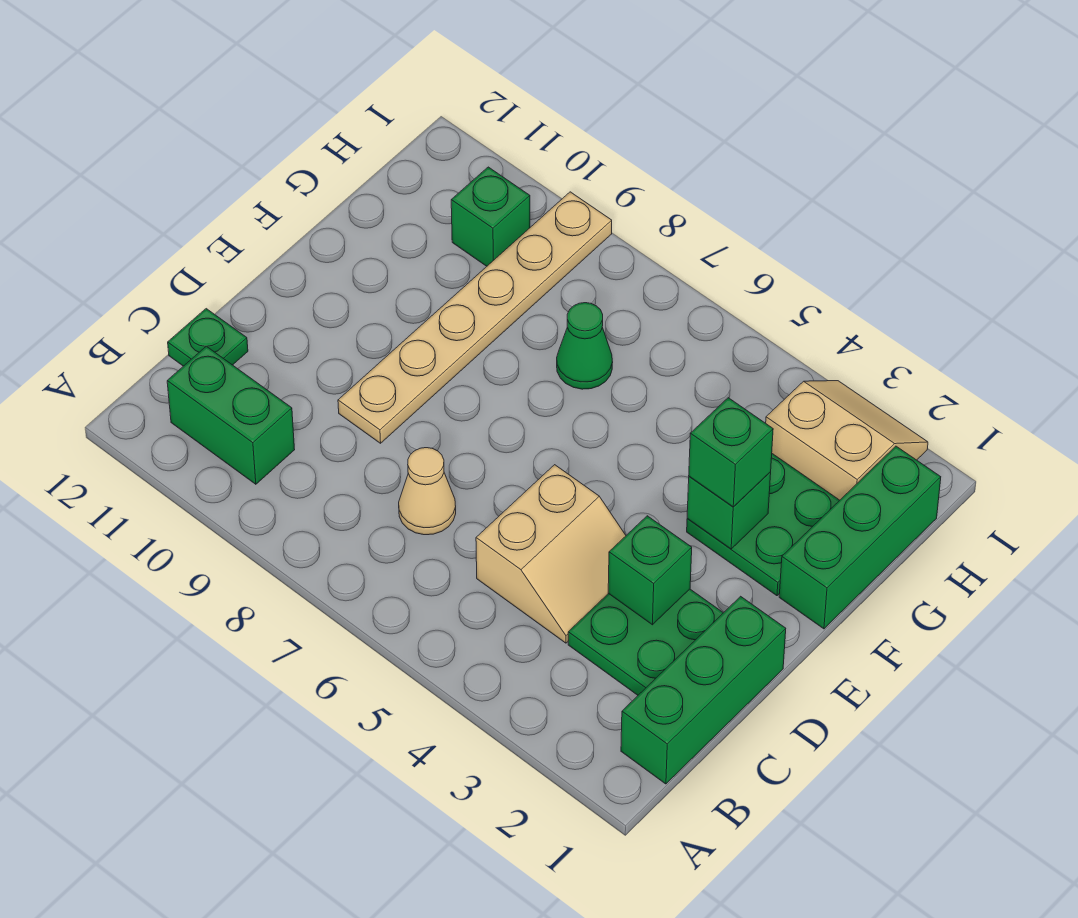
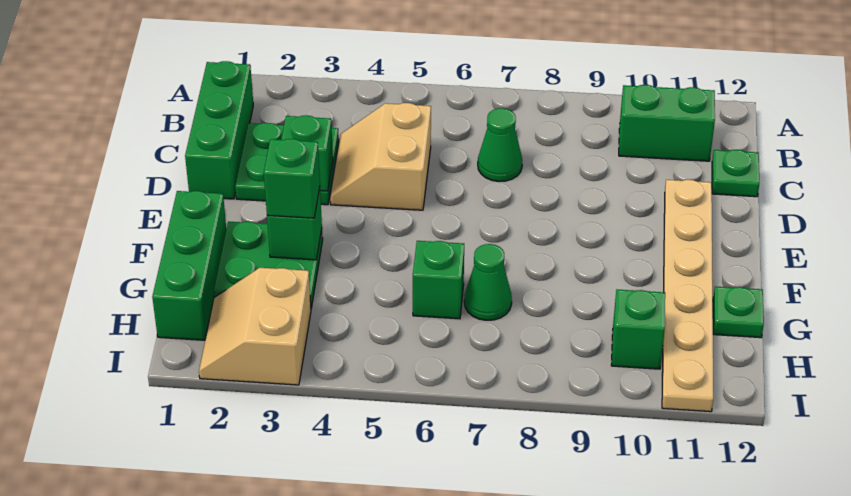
tan 1x1 cone [399,448,456,535] -> green 1x1 cone [478,108,522,182]
tan 1x6 plate [338,192,612,443] -> tan 1x6 plate moved to [662,180,714,412]
none -> green 1x1 brick [413,241,464,319]
none -> green 1x1 plate [713,286,764,338]
tan 2x2 slope [766,381,928,500] -> tan 2x2 slope turned to [199,268,311,385]

